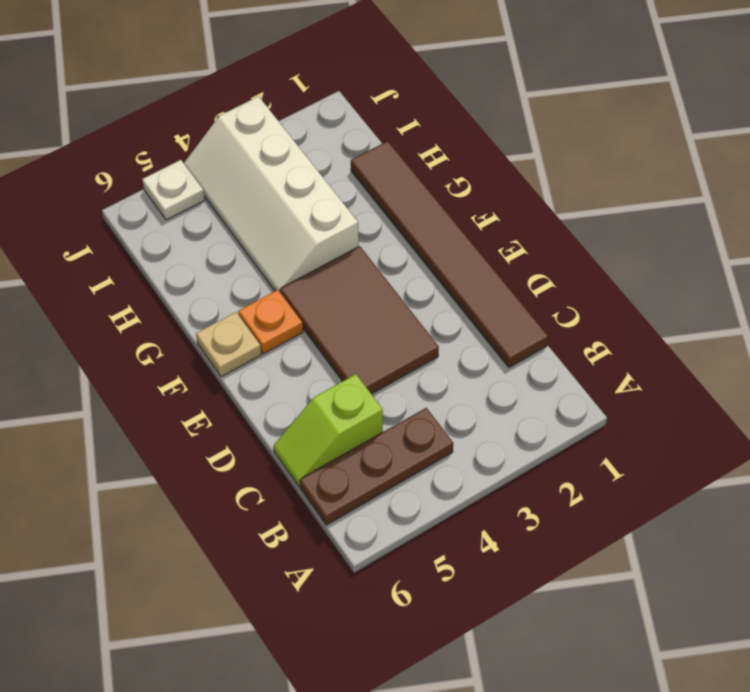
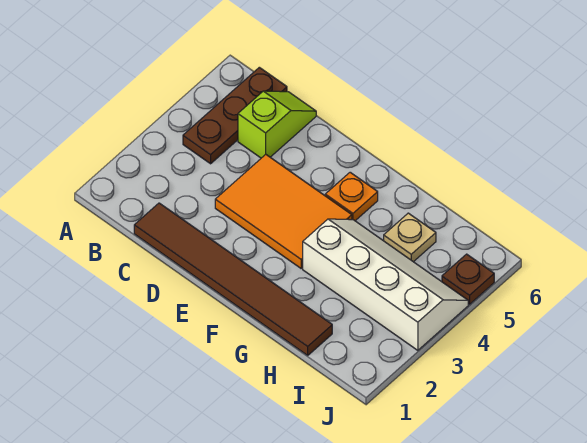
brown 2x3 tile [280,246,439,394] -> orange 2x3 tile [215,155,352,268]
tan 1x1 plate [196,312,261,377] -> tan 1x1 plate moved to [384,213,436,262]
white 1x1 plate [142,160,205,220] -> brown 1x1 plate [442,254,494,304]

